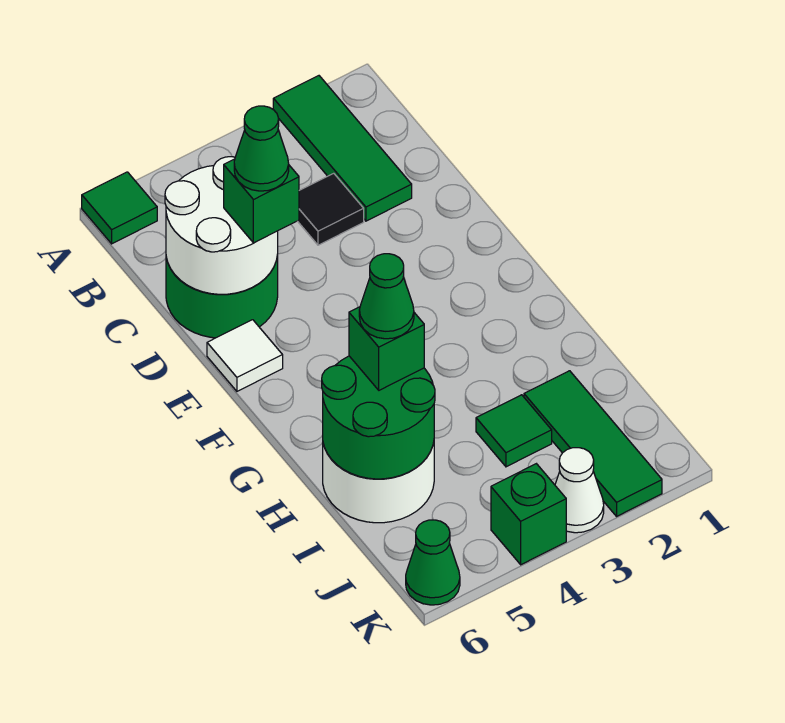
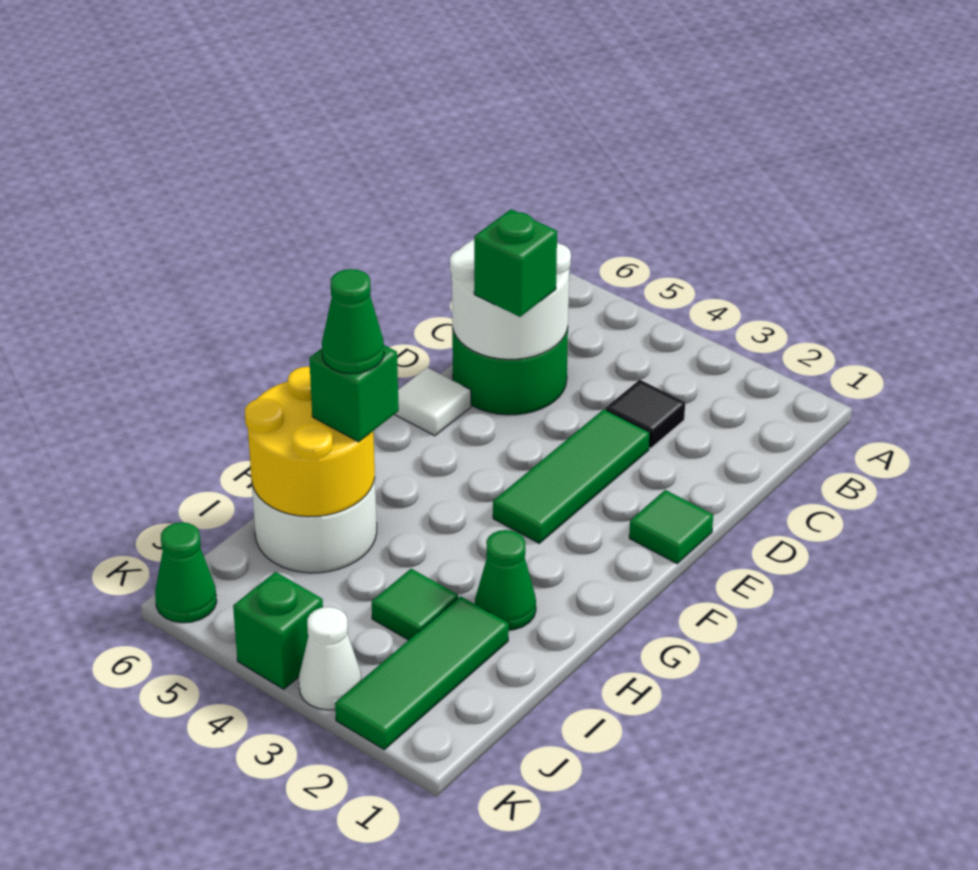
green 1x3 tile [273,76,412,221] -> green 1x3 tile moved to [493,409,650,543]
green 1x1 tile [82,172,157,244] -> green 1x1 tile moved to [629,490,713,564]
green 1x1 cone [234,106,289,191] -> green 1x1 cone moved to [475,530,536,630]
green 2x2 round brick [322,356,435,479] -> yellow 2x2 round brick [245,367,375,517]

